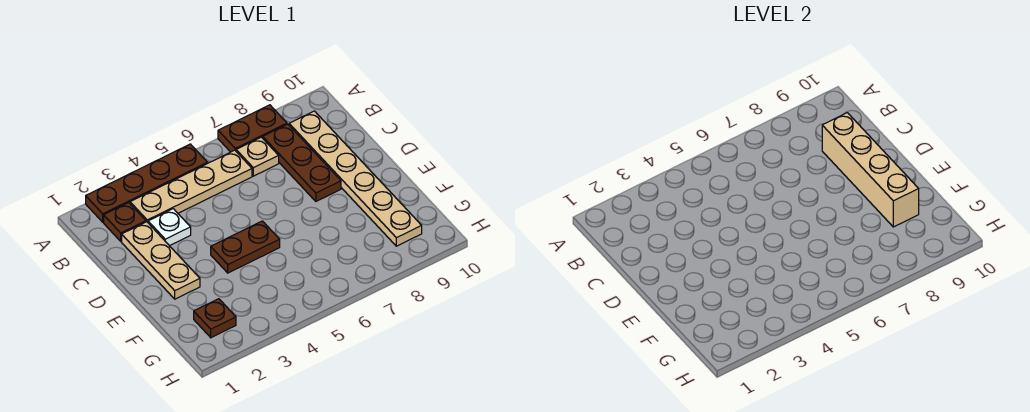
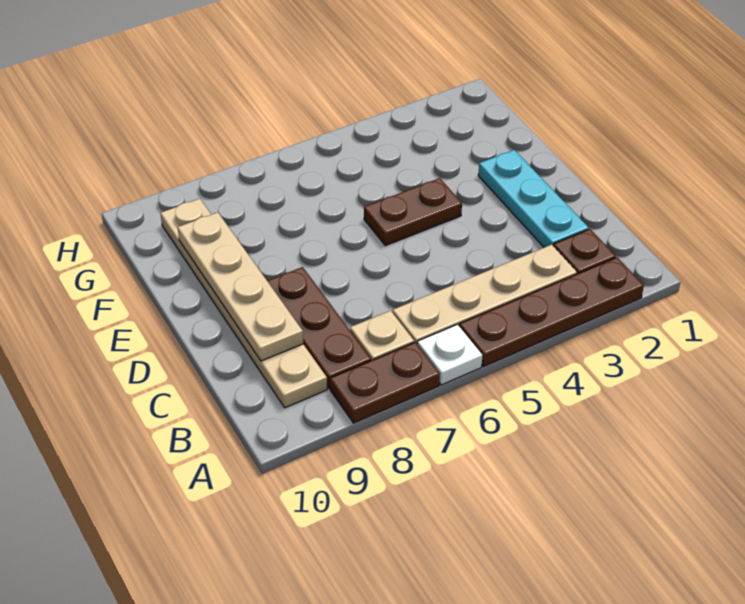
tan 1x3 plate [122,222,200,299] -> cyan 1x3 plate [478,150,589,247]
white 1x1 plate [148,209,191,246] -> white 1x1 plate moved to [417,325,483,385]
tan 1x4 brick [822,113,919,227] -> tan 1x4 plate [178,212,303,361]
brown 1x1 plate [194,299,236,338] -> none

